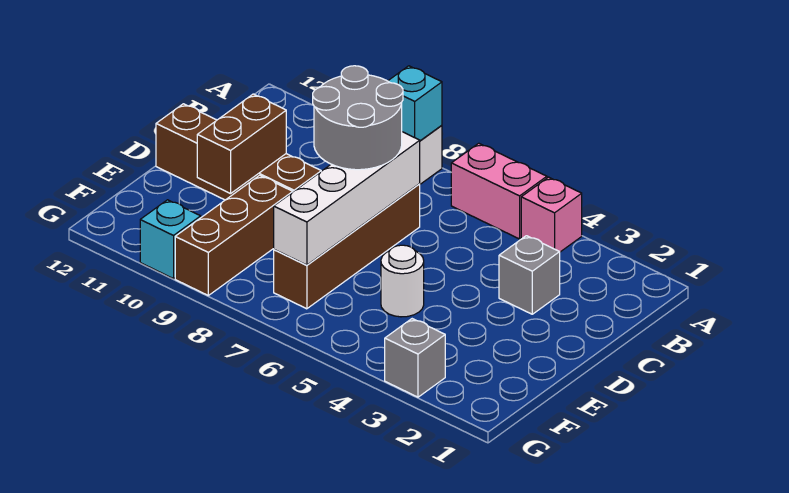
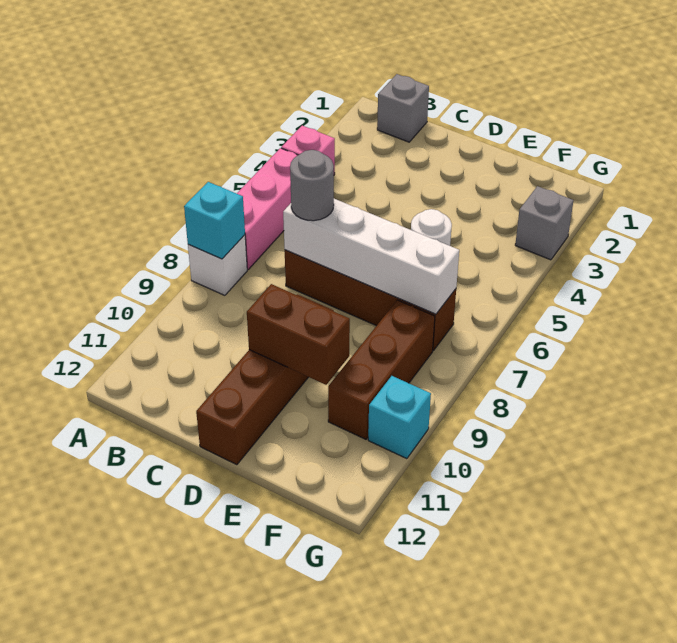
pink 1x2 brick [451,143,547,239] -> pink 1x3 brick [237,148,298,269]
grey 1x1 brick [499,236,560,314] -> grey 1x1 brick moved to [377,74,429,142]
grey 2x2 round brick [313,66,403,170] -> grey 1x1 round brick [290,150,334,221]
brown 1x3 brick [175,175,293,295] -> brown 1x3 brick turned to [328,300,435,439]

